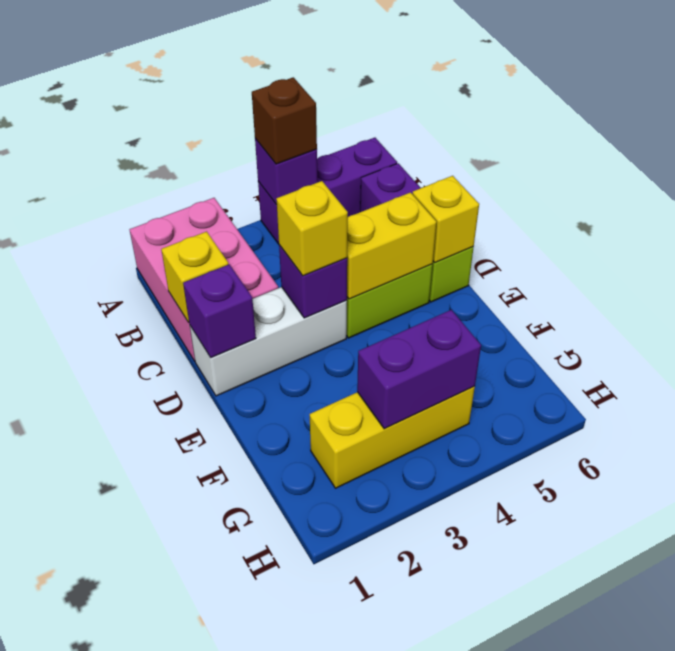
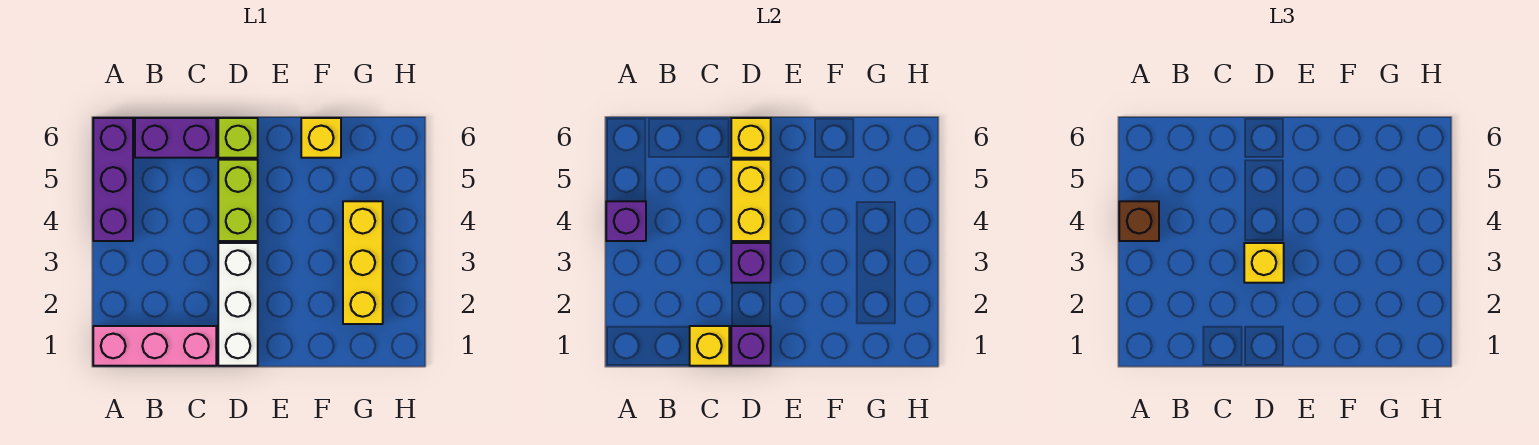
pink 2x3 brick [130,198,278,361] -> pink 1x3 brick [93,326,216,366]
none -> yellow 1x1 brick [301,118,341,158]
purple 1x2 brick [357,310,481,429] -> none

